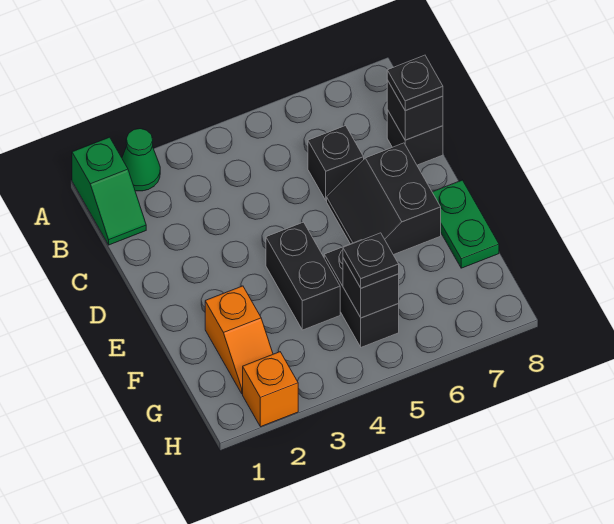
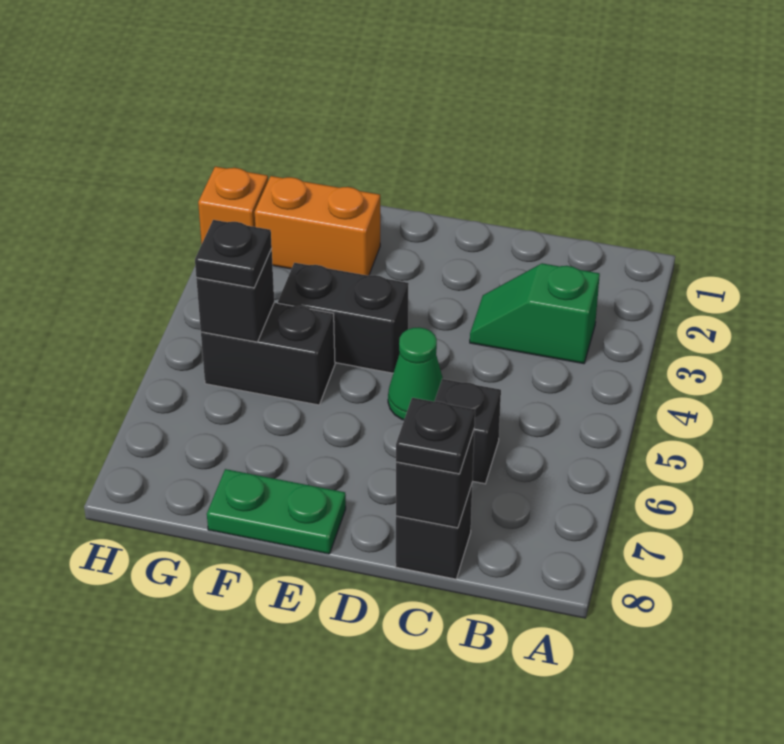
green 1x2 slope [72,137,146,245] -> green 1x2 slope moved to [470,263,600,364]
green 1x1 cone [122,129,160,191] -> green 1x1 cone moved to [388,327,443,420]
black 2x2 slope [327,143,441,255] -> none
orange 1x2 slope [205,286,273,394] -> orange 1x2 brick [255,176,380,276]

